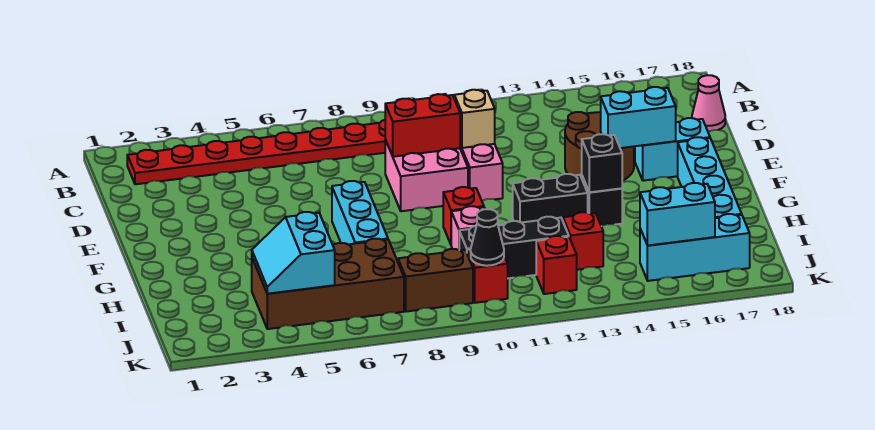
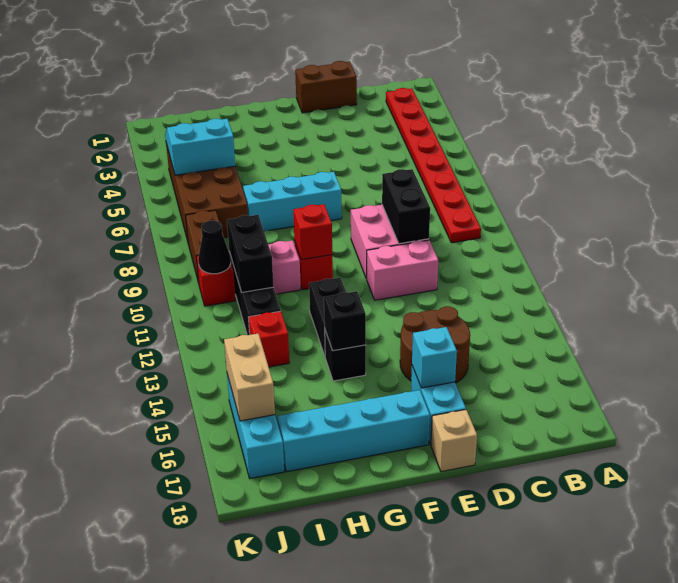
pink 1x1 cone [692,75,725,132] -> none
none -> brown 1x2 brick [295,61,357,113]
red 1x2 brick [385,94,460,157] -> black 1x2 brick [382,169,430,244]
tan 1x1 brick [454,90,495,148] -> tan 1x1 brick moved to [431,410,477,472]
cyan 1x2 brick [601,87,676,148] -> cyan 1x1 brick [412,327,457,388]
none -> black 1x2 brick [227,215,274,293]
red 1x1 brick [536,236,577,294] -> red 1x1 brick moved to [293,204,332,260]
cyan 1x2 brick [640,183,715,246] -> tan 1x2 brick [224,334,275,421]

